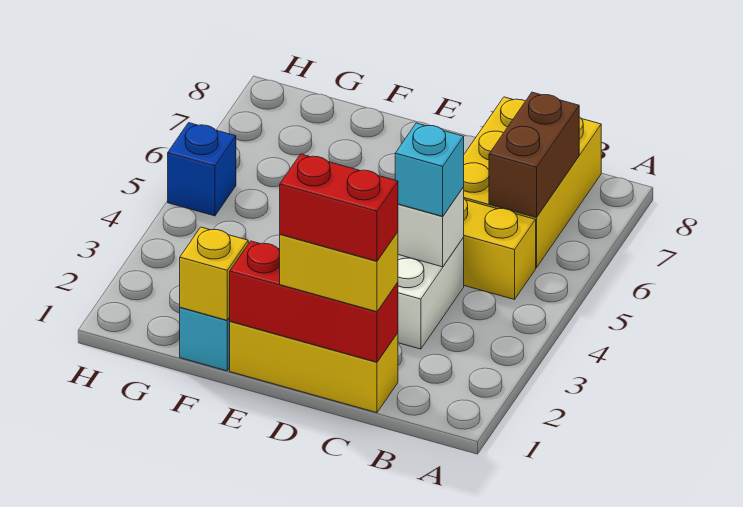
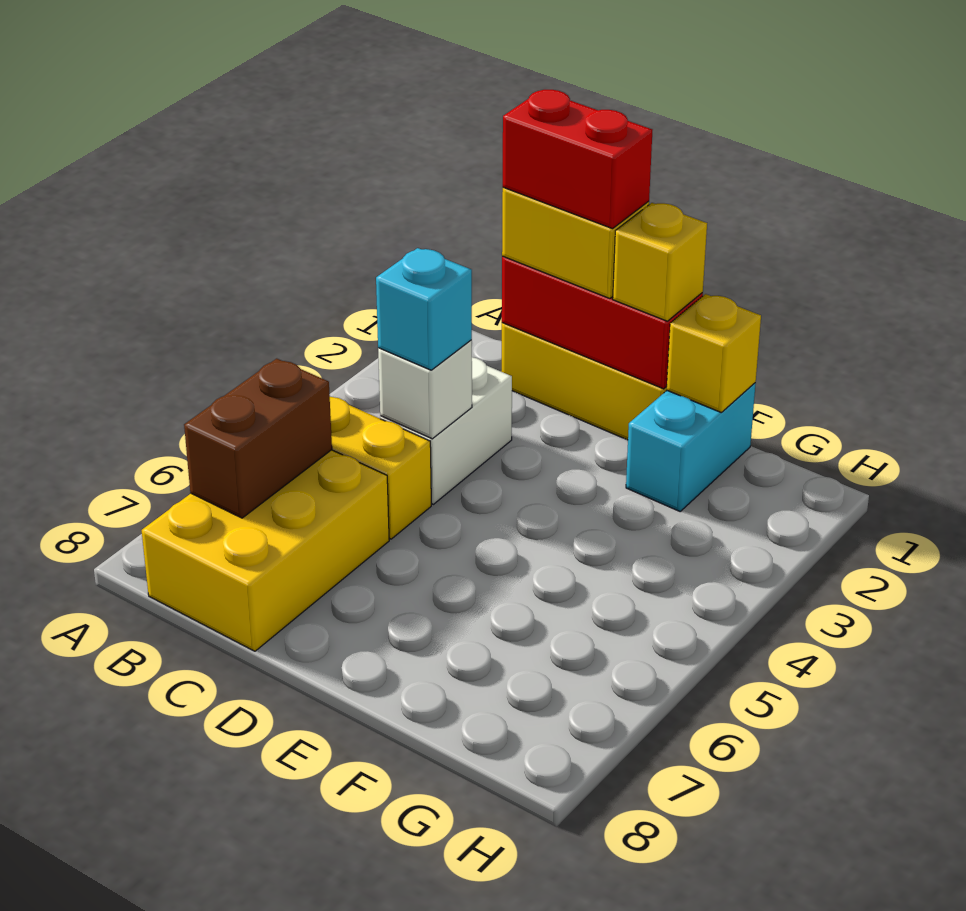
none -> yellow 1x1 brick [613,203,707,321]
blue 1x1 brick [168,123,236,216] -> none

